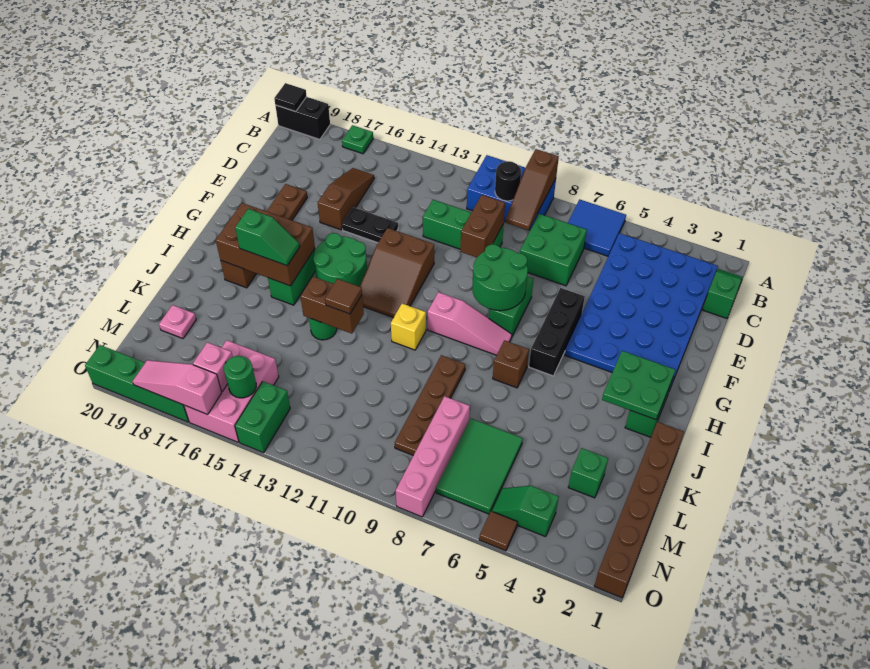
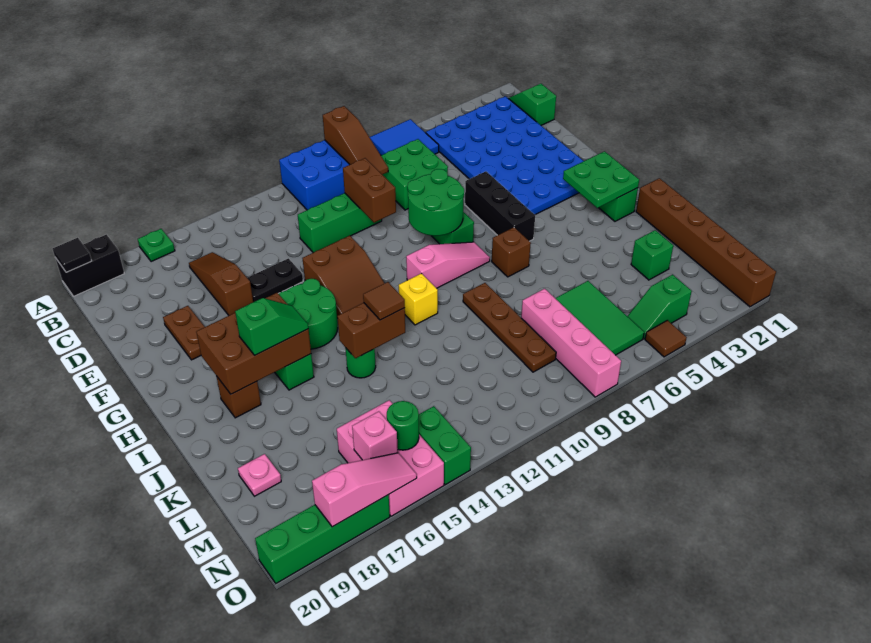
black 1x1 round brick [495,161,521,201] -> none
pink 1x3 slope [132,360,222,414] -> pink 1x3 slope turned to [312,453,417,527]

